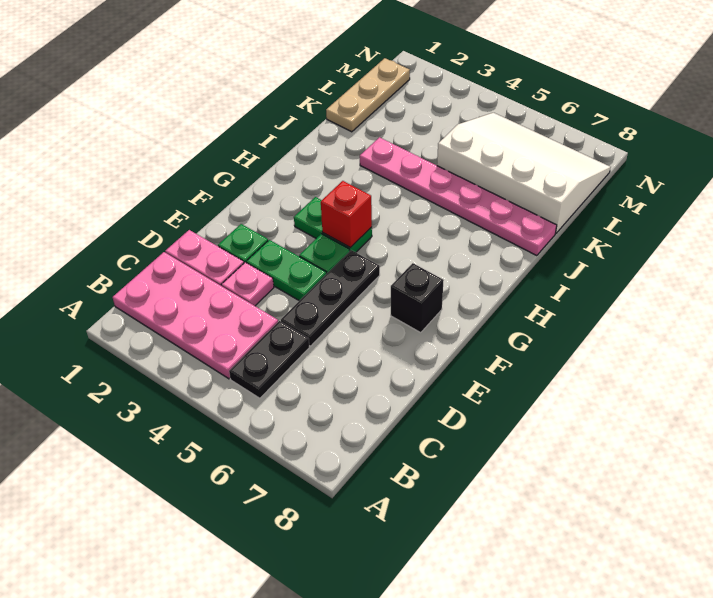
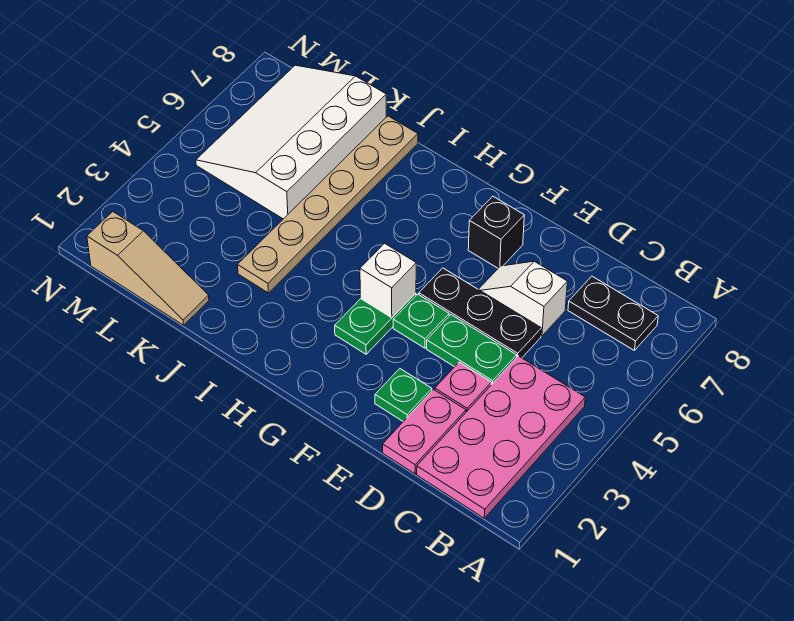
black 1x2 plate [229,321,309,398] -> black 1x2 plate moved to [568,276,658,351]
none -> white 1x2 slope [479,261,567,336]
green 1x2 plate [246,240,327,301] -> green 1x2 plate turned to [427,315,517,385]
red 1x1 brick [321,181,372,248] -> white 1x1 brick [360,243,416,318]
pink 1x6 plate [360,137,557,256] -> tan 1x6 plate [238,116,418,293]
tan 1x3 plate [326,58,410,132] -> tan 1x3 slope [87,212,209,325]

